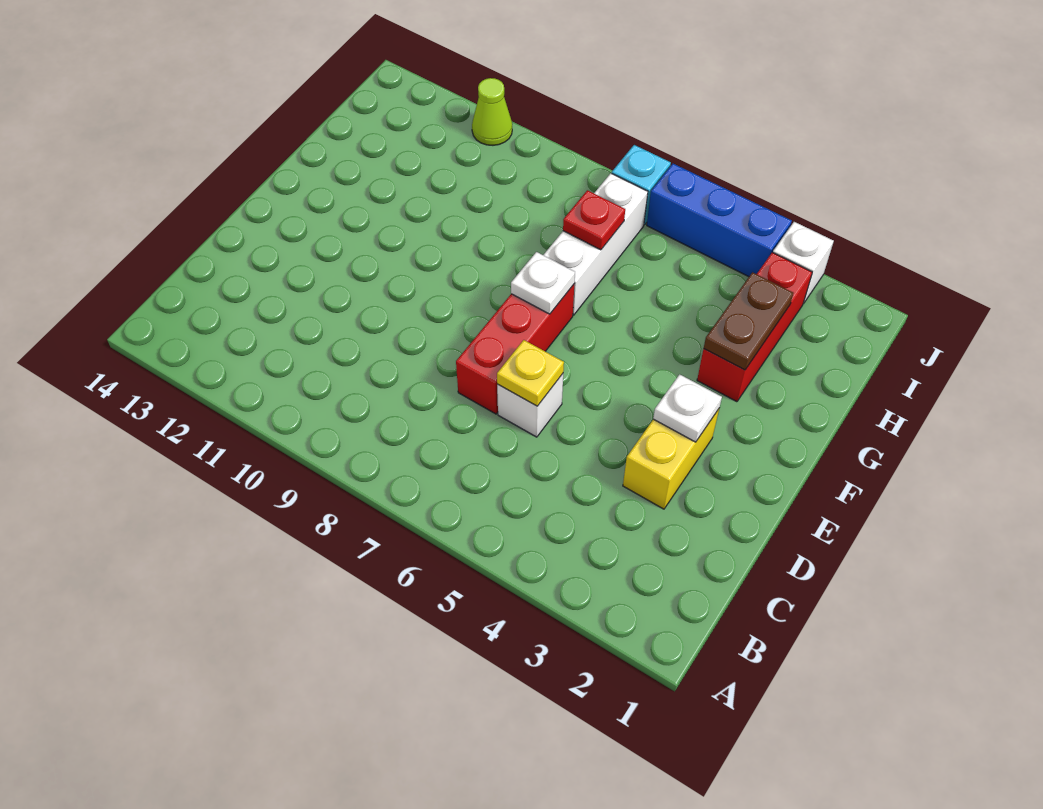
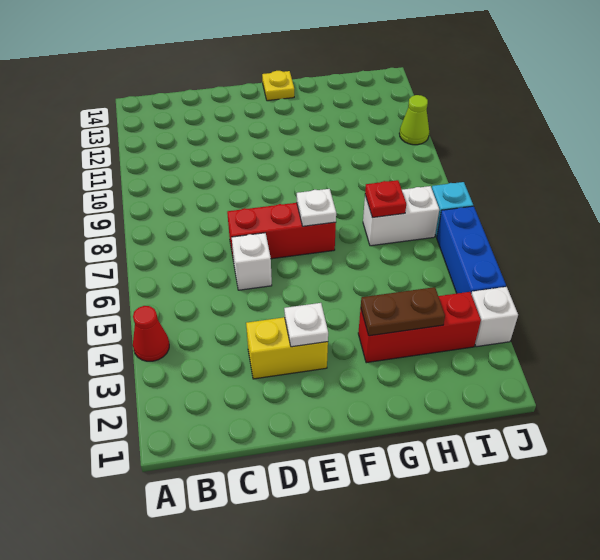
none -> red 1x1 cone [133,306,169,361]
yellow 1x1 plate [497,340,564,406] -> yellow 1x1 plate moved to [262,71,294,101]
white 1x3 brick [544,173,648,315] -> white 1x2 brick [363,186,439,246]

